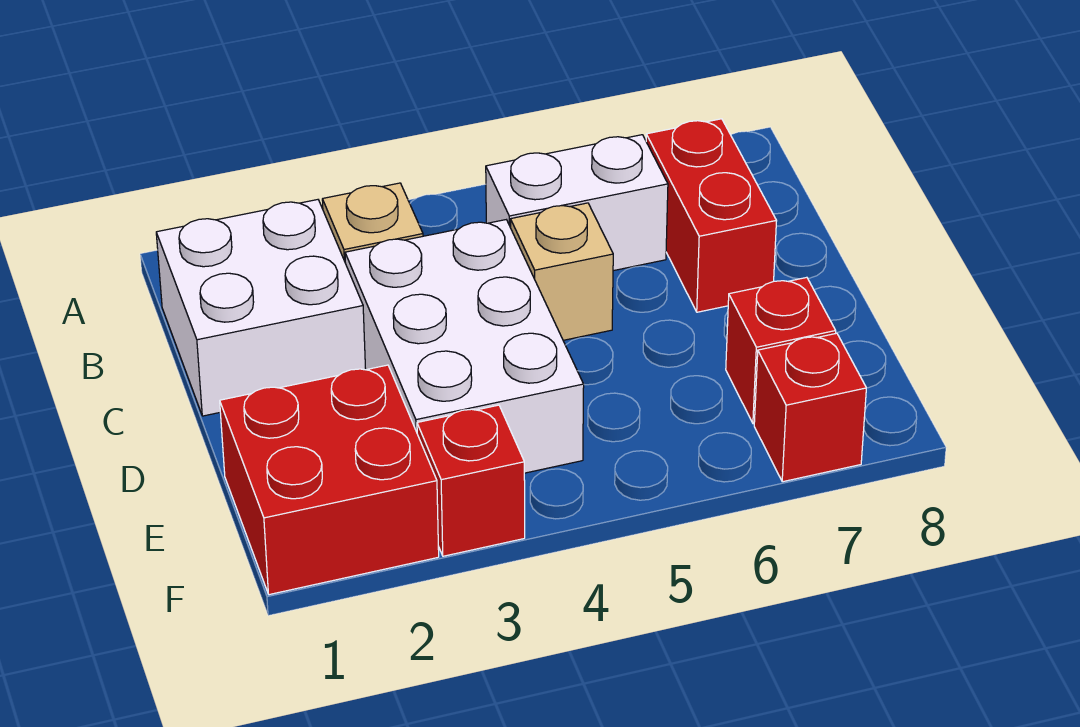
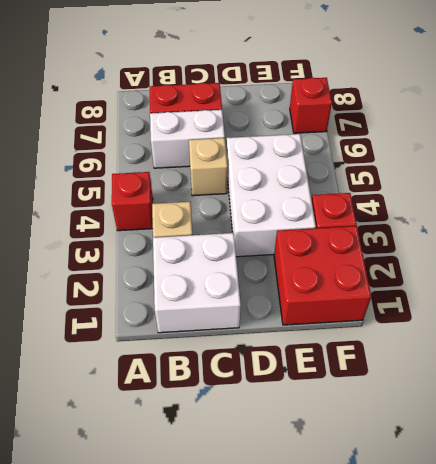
white 1x2 brick [486,135,668,271] -> white 1x2 brick turned to [150,110,225,168]
white 2x3 brick [345,220,584,473] -> white 2x3 brick turned to [227,134,316,257]
red 1x1 brick [726,277,836,424] -> red 1x1 brick moved to [112,172,153,231]

